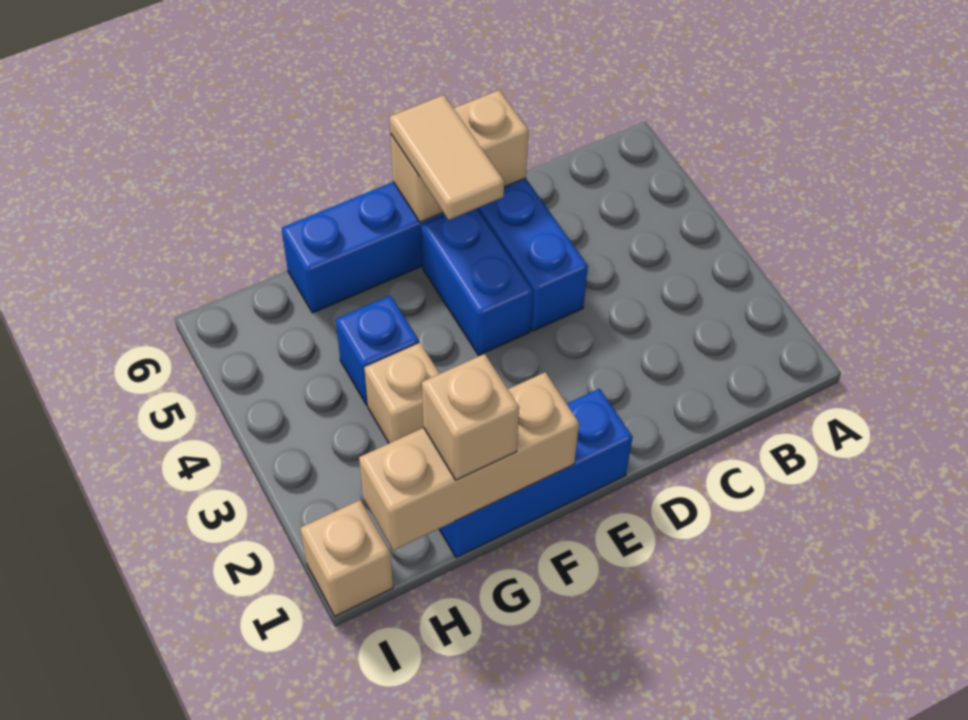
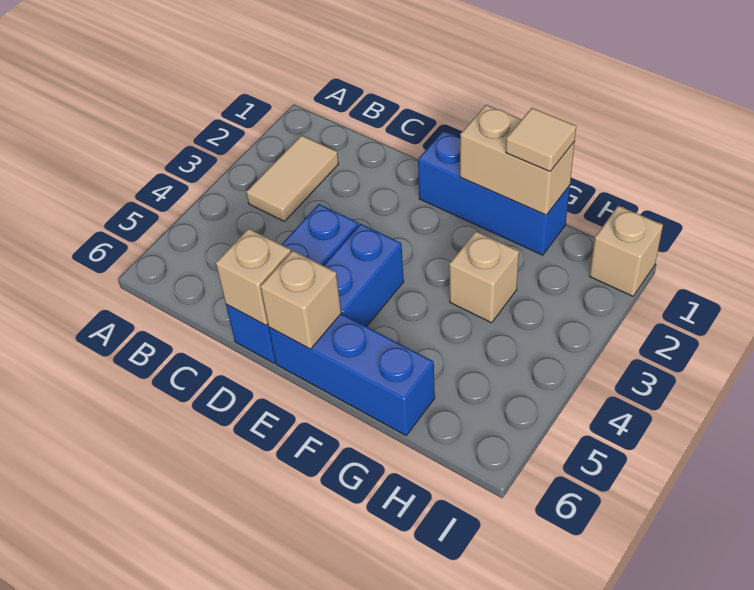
tan 1x2 tile [390,95,504,220] -> tan 1x2 tile moved to [246,135,338,221]
tan 1x3 brick [359,372,579,551] -> tan 1x2 brick [460,105,575,215]
tan 1x1 brick [422,354,519,480] -> tan 1x1 tile [506,108,576,171]
blue 1x1 brick [336,295,419,405] -> none

